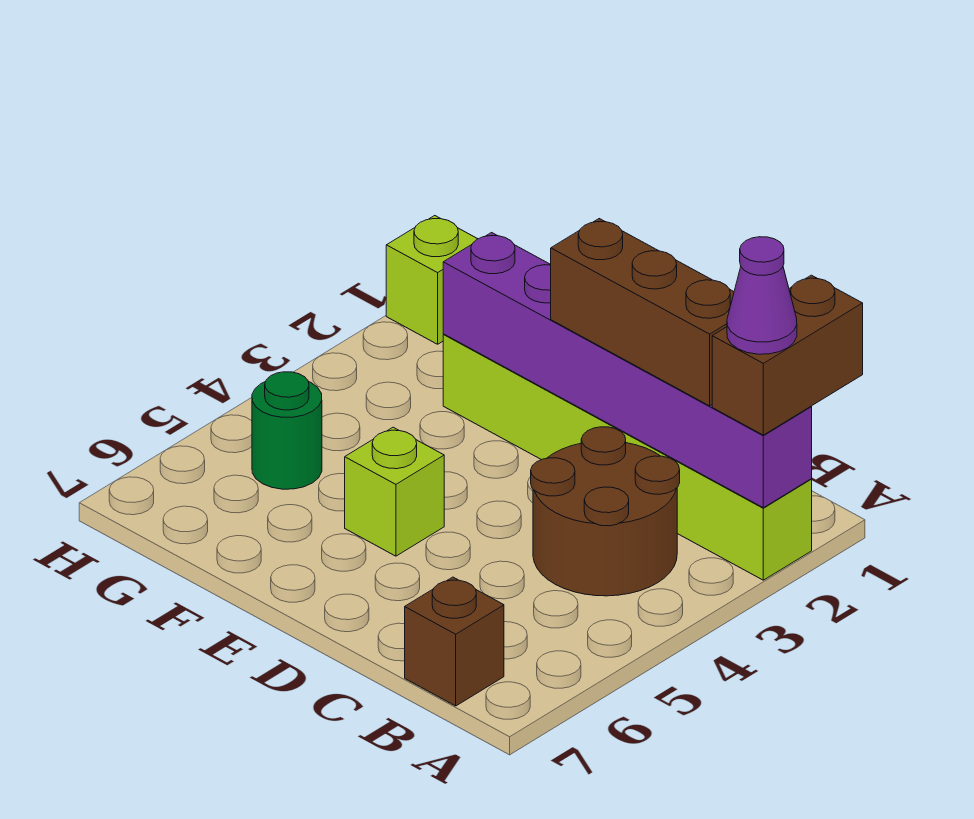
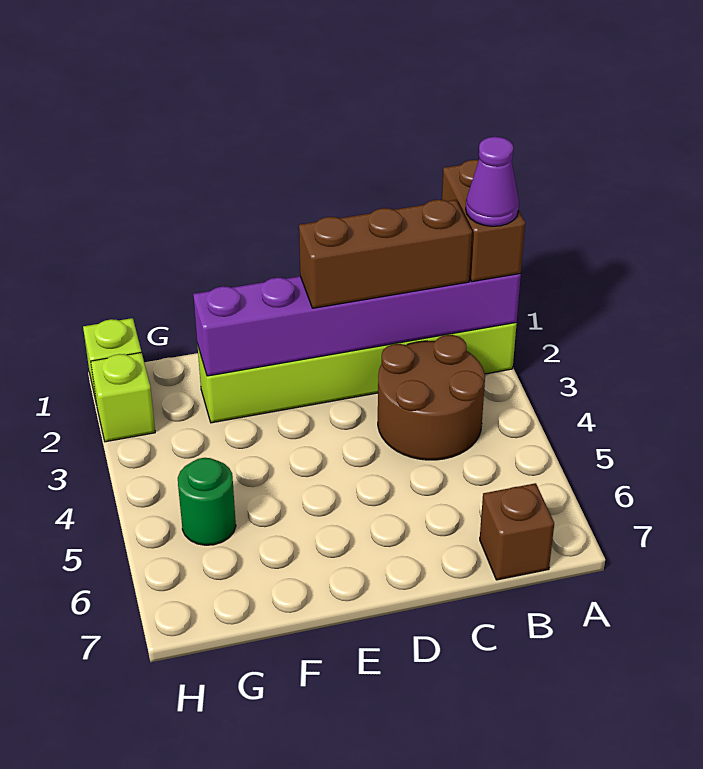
lime 1x1 brick [345,427,444,556] -> lime 1x1 brick moved to [91,352,155,442]

